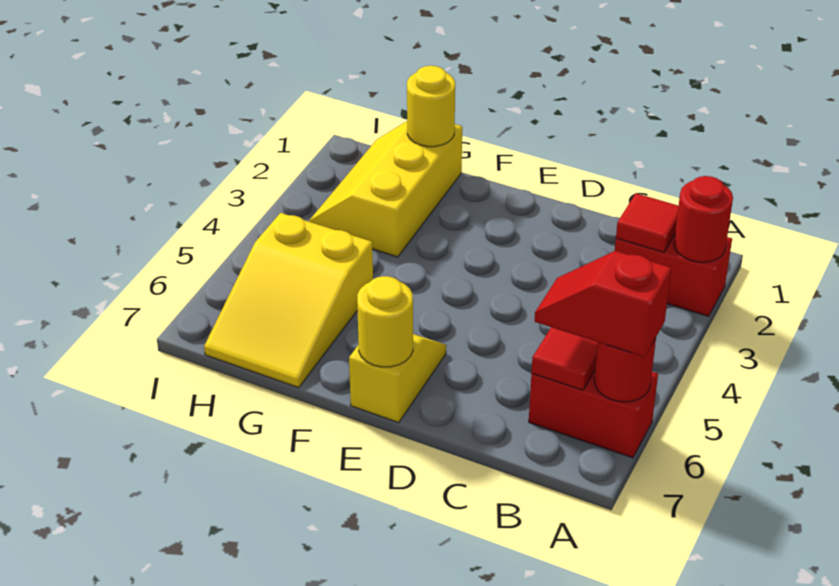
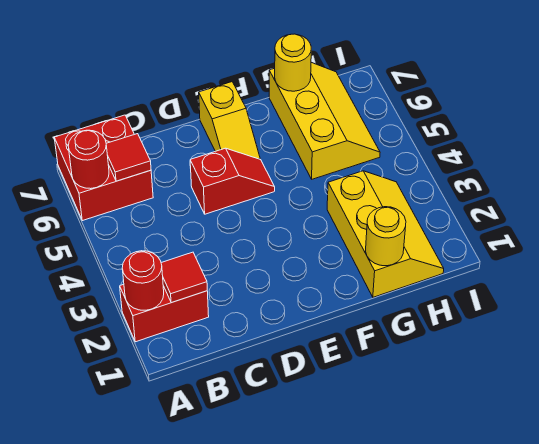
red 1x2 brick [529,371,658,458] -> red 2x2 brick [54,115,153,221]
red 1x2 slope [535,251,671,357] -> red 1x2 slope moved to [190,148,275,214]
yellow 1x1 round brick [357,276,413,367] -> yellow 1x1 round brick moved to [275,34,311,91]
yellow 2x3 slope [204,213,373,388] -> yellow 2x3 slope turned to [269,62,380,179]

